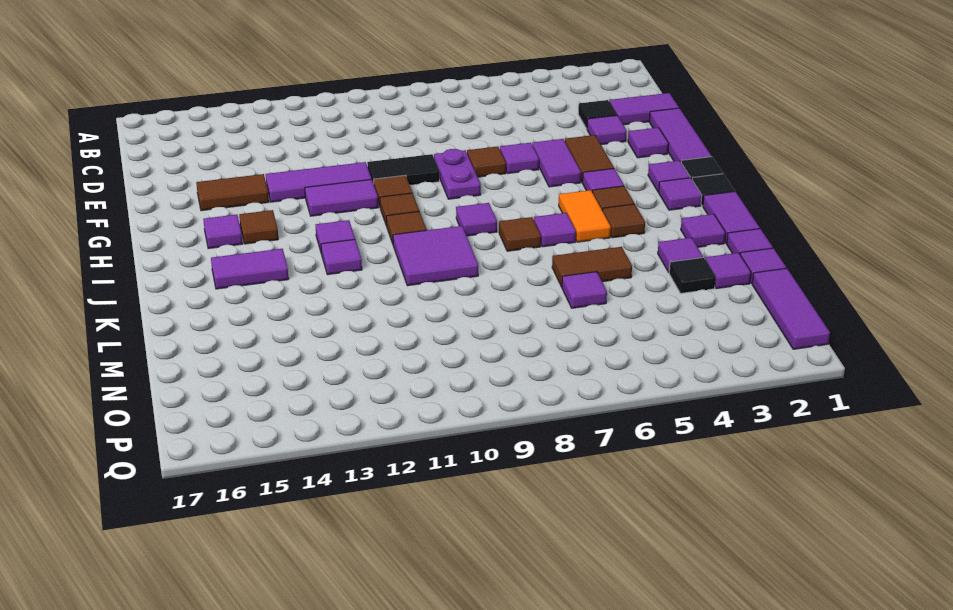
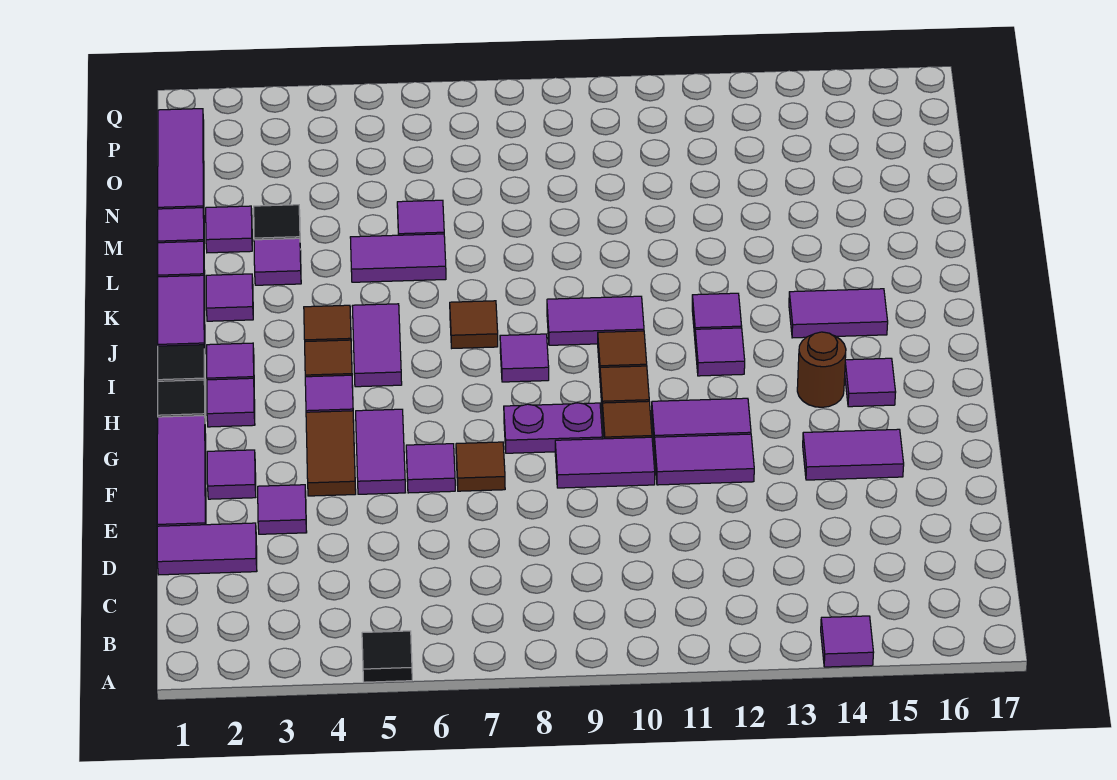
black 1x1 tile [578,100,617,129] -> black 1x1 tile moved to [362,631,412,682]
purple 1x2 plate [434,149,481,199] -> purple 1x2 plate turned to [504,403,602,453]
black 1x2 tile [367,154,439,185] -> purple 1x2 tile [555,437,655,488]
purple 1x3 tile [266,162,371,202] -> purple 1x2 tile [654,434,754,485]
brown 1x2 tile [196,174,269,211] -> purple 1x2 tile [803,429,904,480]
brown 1x1 tile [239,210,278,244] -> brown 1x1 round brick [797,332,846,407]
orange 1x2 tile [559,190,611,242] -> purple 1x2 tile [352,304,402,387]
purple 1x1 tile [534,213,576,247] -> purple 1x1 tile moved to [821,616,874,667]
purple 2x2 tile [393,226,478,286] -> purple 1x2 tile [547,296,644,345]
brown 1x2 tile [552,247,632,287] -> purple 1x2 tile [350,234,446,282]

